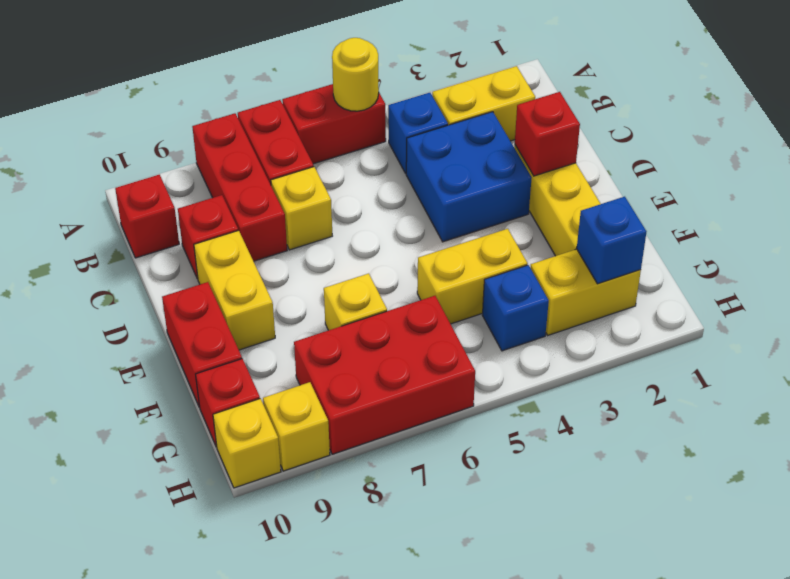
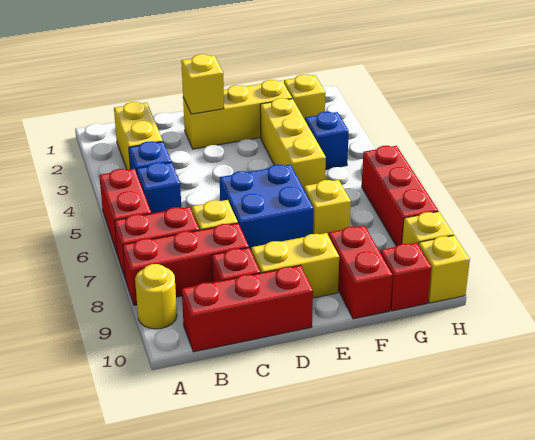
yellow 1x1 round brick [332,38,379,111] -> yellow 1x1 round brick moved to [135,264,177,329]
red 1x1 brick [115,175,179,258] -> red 1x3 brick [182,265,313,352]
blue 2x2 brick [406,112,532,242] -> blue 2x2 brick moved to [220,165,314,250]
red 1x1 brick [515,92,580,176] -> yellow 1x1 brick [181,54,224,114]
red 1x2 brick [162,282,242,407] -> red 1x2 brick turned to [329,226,393,319]
yellow 1x2 brick [417,229,528,324] -> yellow 1x3 brick [260,98,326,189]
yellow 1x2 brick [530,249,641,335] -> yellow 1x1 brick [284,74,326,120]
blue 1x1 brick [577,197,646,284] -> blue 1x1 brick moved to [137,162,181,214]
red 2x3 brick [294,296,475,454] -> red 1x3 brick [362,146,438,246]

